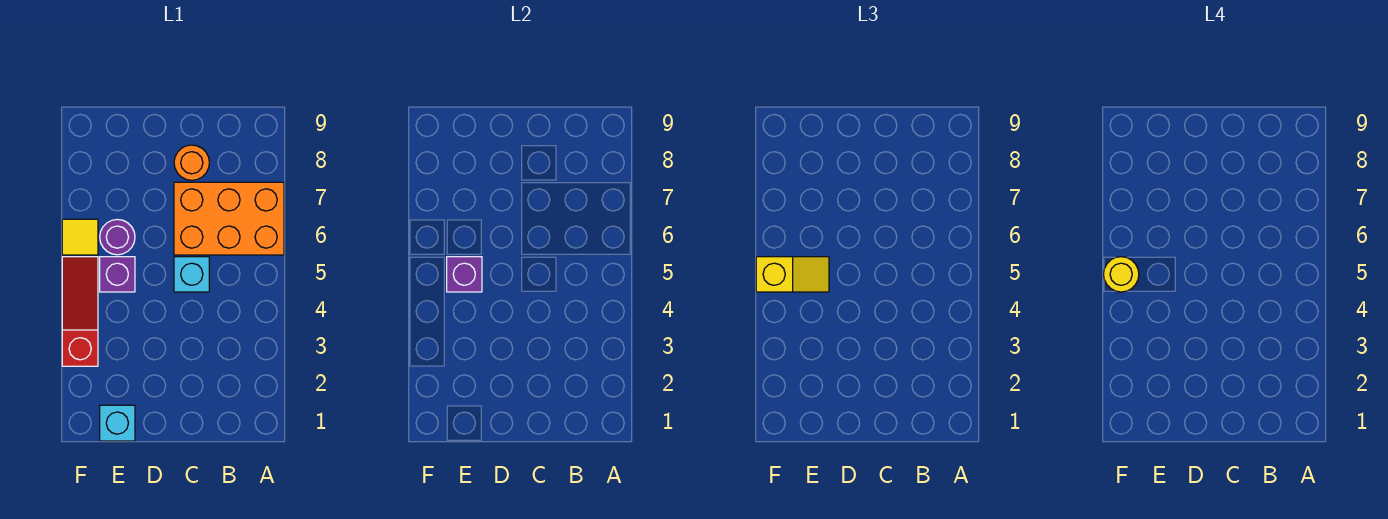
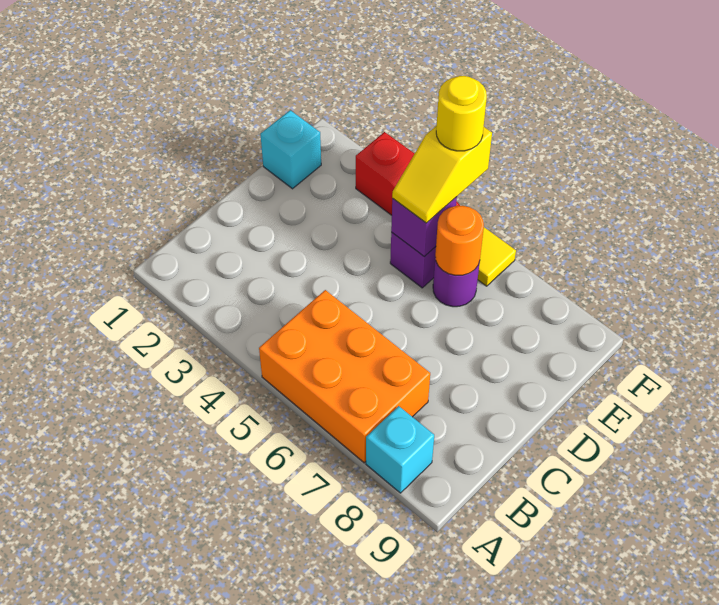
orange 2x3 brick [174,182,284,255] -> orange 2x3 brick turned to [259,290,430,463]
cyan 1x1 brick [174,257,209,292] -> cyan 1x1 brick moved to [366,406,434,493]
orange 1x1 round brick [174,145,209,180] -> orange 1x1 round brick moved to [435,206,484,276]

